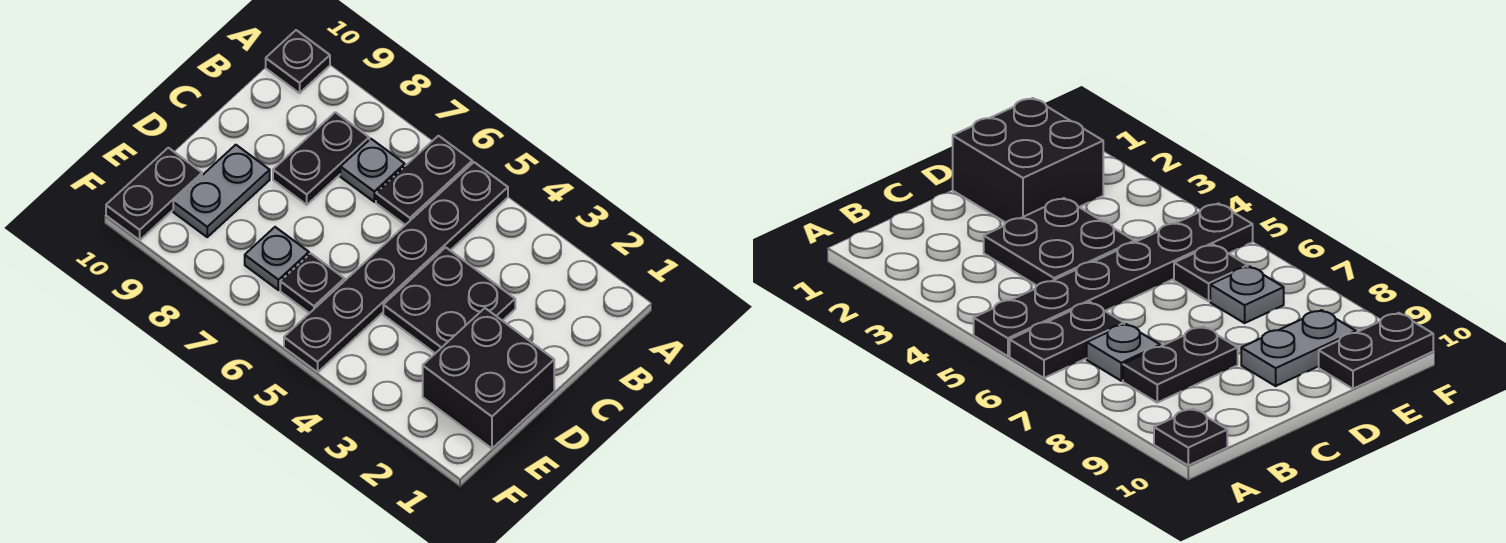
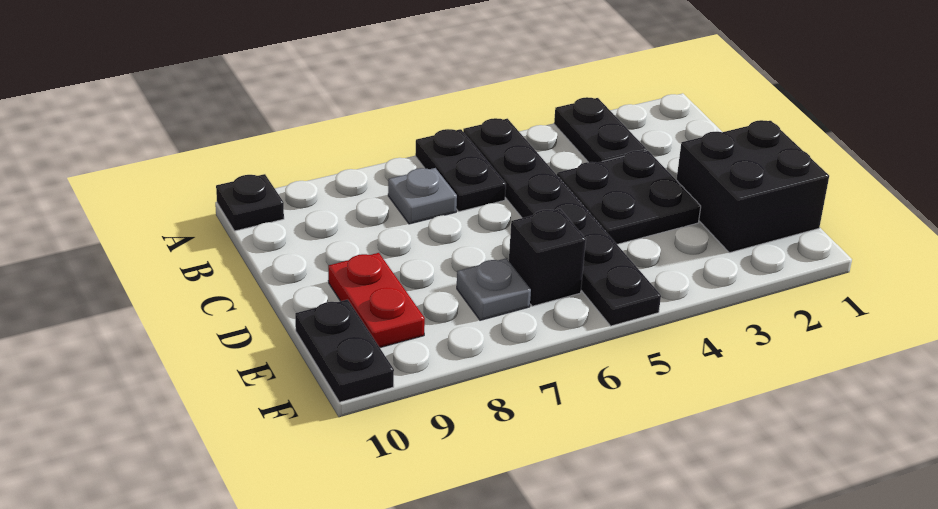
black 1x2 plate [273,112,369,205] -> black 1x2 plate moved to [554,97,647,163]
grey 1x2 plate [173,145,270,237] -> red 1x2 plate [328,253,425,348]
black 1x1 plate [280,253,345,313] -> black 1x1 brick [509,209,586,306]

